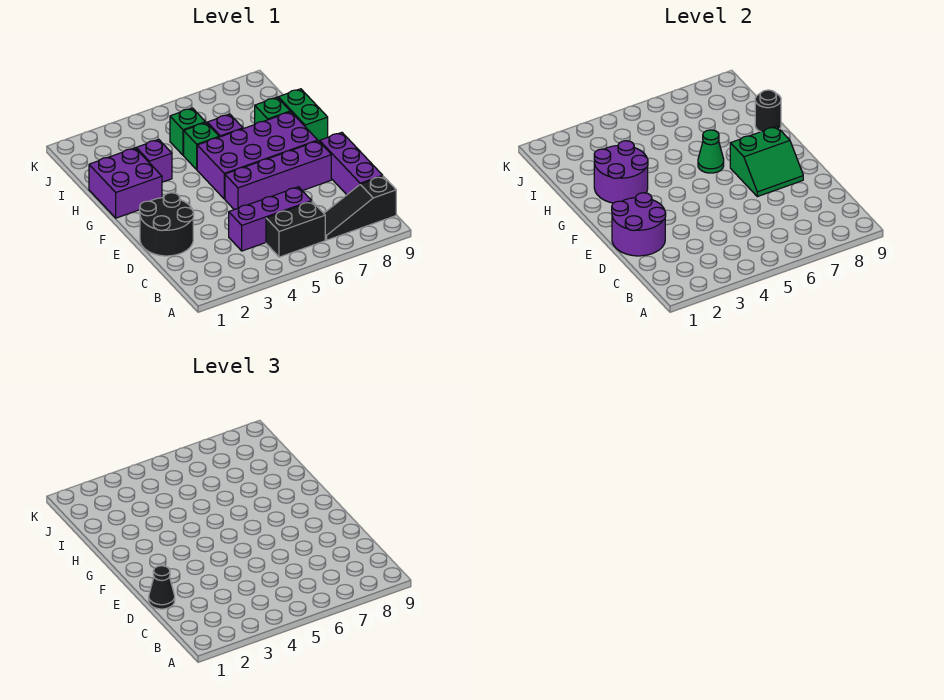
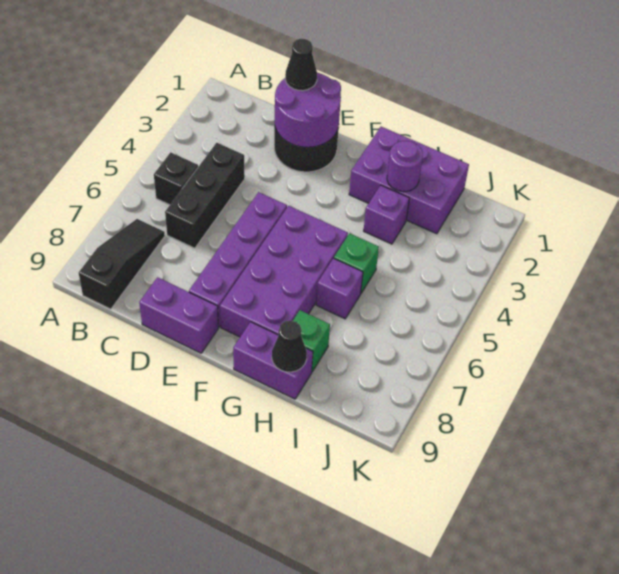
black 1x2 brick [266,202,325,257] -> black 1x1 brick [154,152,198,205]
purple 1x3 brick [229,187,312,251] -> black 1x3 brick [165,143,245,248]
purple 1x3 brick [320,133,383,195] -> purple 1x2 brick [139,277,219,353]
green 2x2 slope [730,126,803,197] -> none
purple 2x2 brick [89,148,162,218] -> purple 2x3 brick [349,127,469,234]
purple 2x2 round brick [594,141,648,203] -> purple 1x1 round brick [387,141,423,192]
green 1x1 cone [698,130,724,173] -> none
green 1x2 brick [278,89,328,142] -> purple 1x2 brick [233,322,313,399]
black 1x1 round brick [755,90,781,132] -> black 1x1 cone [272,320,307,372]
green 1x1 brick [170,108,206,155] -> none

